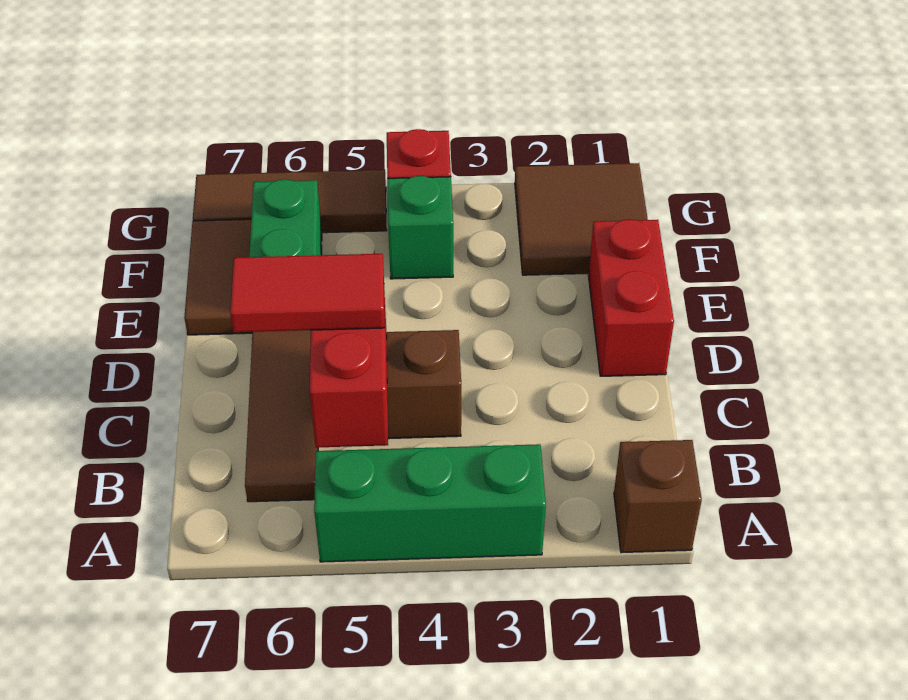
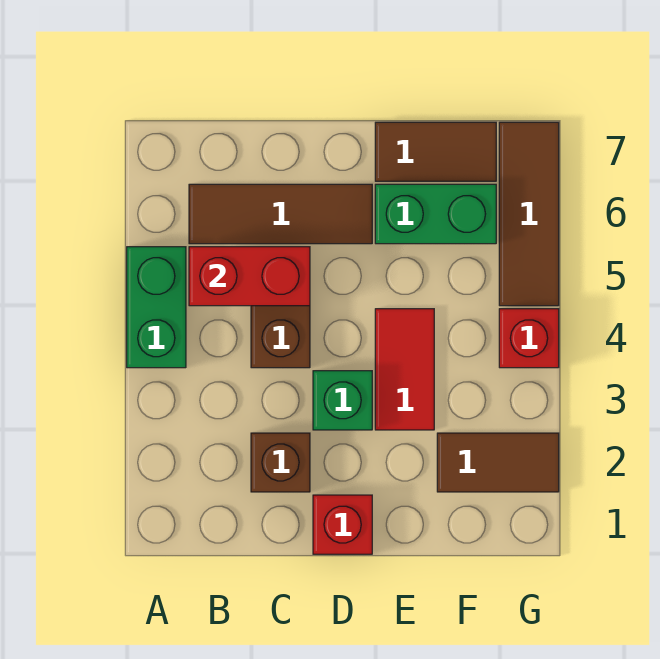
brown 1x1 brick [614,440,702,553] -> brown 1x1 brick moved to [251,433,310,492]
green 1x3 brick [314,444,546,562] -> green 1x2 brick [127,247,186,368]
red 1x2 tile [230,254,384,332] -> red 1x2 tile moved to [375,309,434,430]
red 1x2 brick [588,219,674,376] -> red 1x1 brick [313,495,372,554]
brown 2x2 tile [515,163,648,275] -> brown 1x2 tile [437,433,559,492]
green 1x1 brick [387,176,453,279] -> green 1x1 brick moved to [313,371,372,430]

